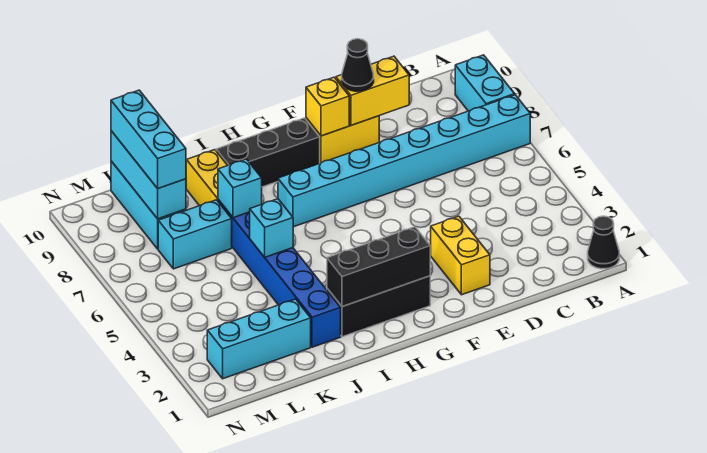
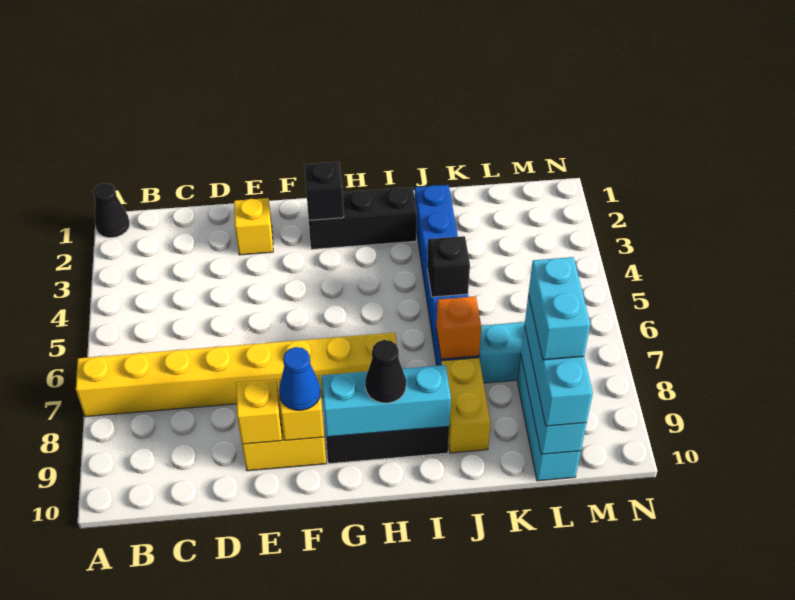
cyan 1x8 brick [278,95,530,227] -> yellow 1x8 brick [76,333,397,417]
cyan 1x2 brick [455,55,515,111] -> cyan 1x2 brick moved to [528,257,590,360]
yellow 1x2 brick [336,56,409,125] -> yellow 1x1 brick [236,379,282,444]
yellow 1x2 brick [431,216,490,295] -> yellow 1x1 brick [234,198,273,255]
black 1x1 cone [342,39,374,91] -> black 1x1 cone moved to [365,340,406,403]
none -> blue 1x1 cone [279,347,321,410]
black 1x3 brick [327,227,430,307] -> black 1x1 brick [304,162,344,220]
cyan 1x1 brick [250,199,293,257] -> black 1x1 brick [427,236,470,297]
cyan 1x1 brick [218,159,262,218] -> orange 1x1 brick [436,296,481,359]
cyan 1x3 brick [207,299,311,379] -> cyan 1x3 brick moved to [321,365,451,437]

